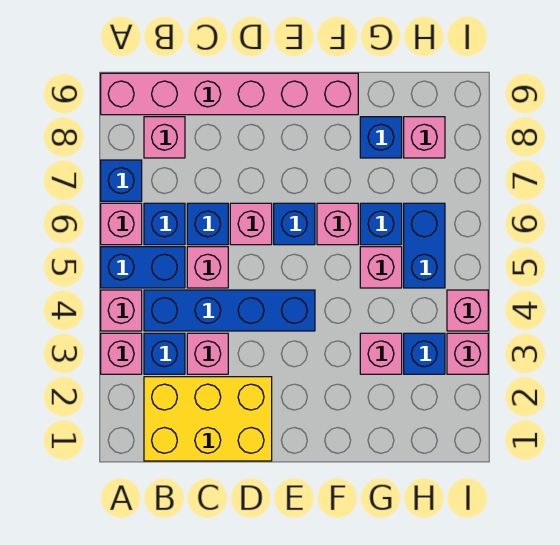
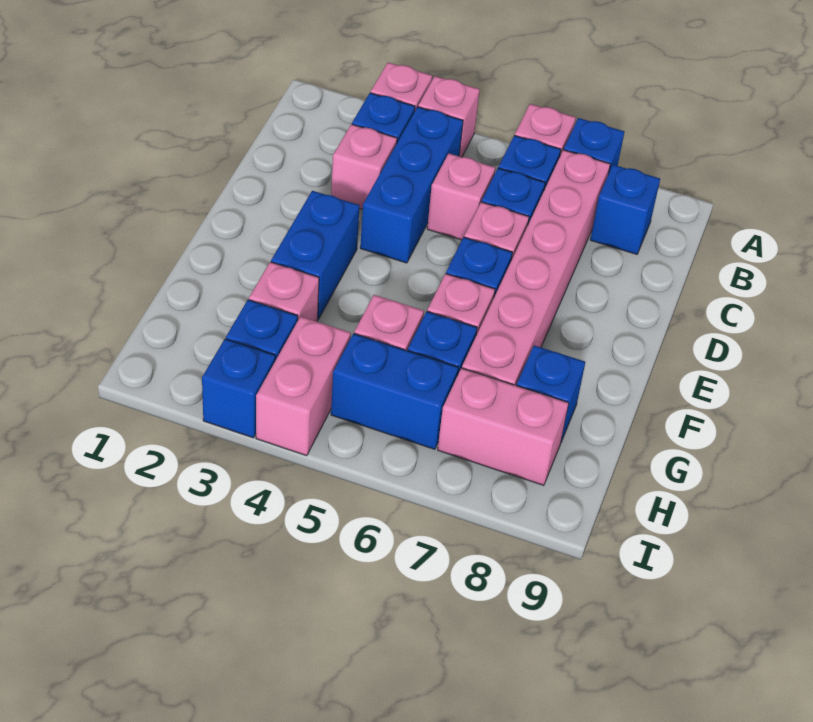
blue 1x2 brick [101,247,185,288] -> blue 1x2 brick moved to [271,191,360,319]
pink 1x6 brick [101,73,358,115] -> pink 1x6 brick moved to [462,150,610,386]
yellow 2x3 brick [144,377,272,461] -> none
blue 1x4 brick [144,290,315,331] -> blue 1x3 brick [360,107,463,263]
pink 1x1 brick [144,117,185,158] -> blue 1x1 brick [590,165,660,254]
pink 1x1 brick [404,117,445,158] -> pink 1x2 brick [438,368,569,485]
pink 1x1 brick [447,333,488,374] -> blue 1x1 brick [202,339,276,438]
pink 1x1 brick [447,290,488,331] -> pink 1x2 brick [256,317,351,456]

